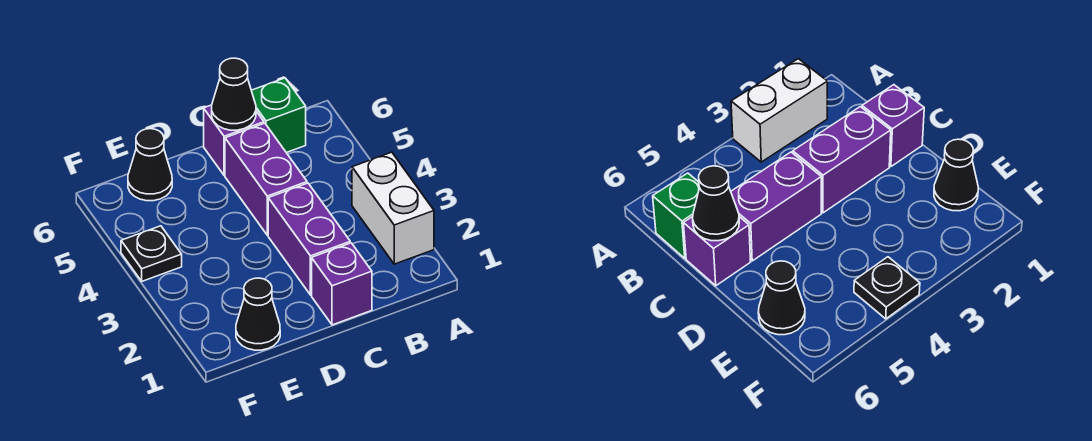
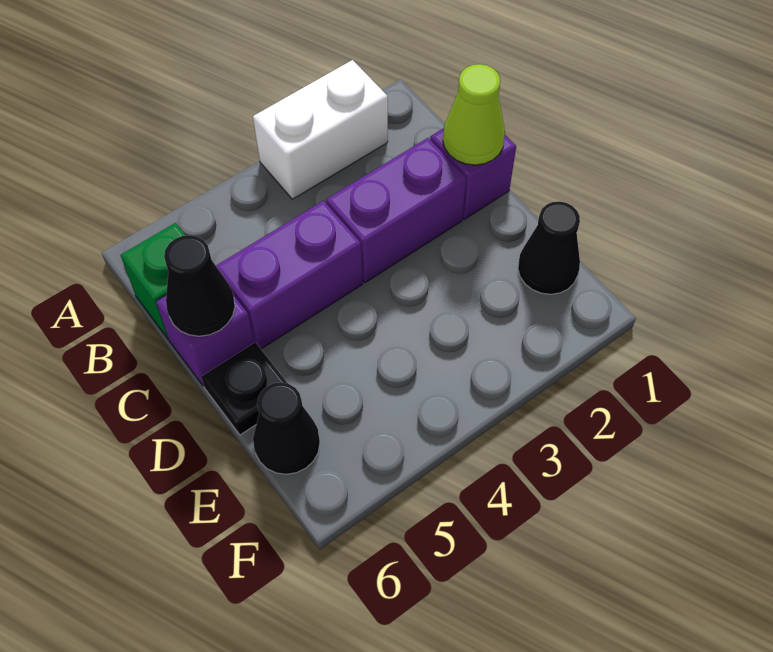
none -> lime 1x1 cone [443,64,505,165]
black 1x1 plate [121,226,182,281] -> black 1x1 plate moved to [202,343,288,435]

